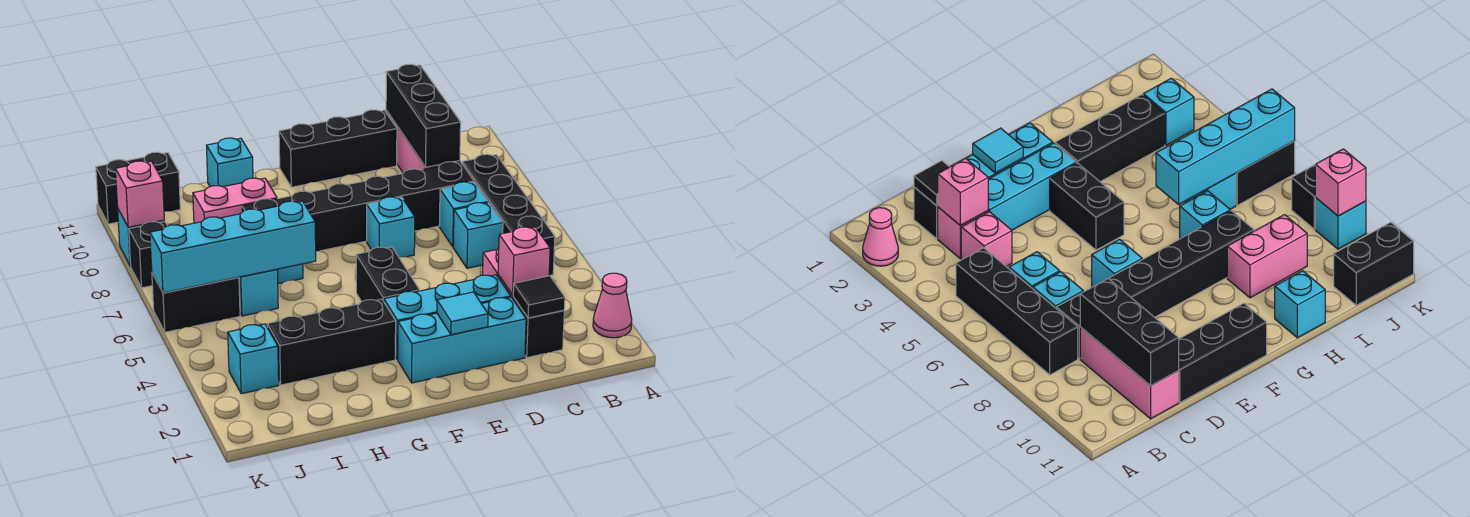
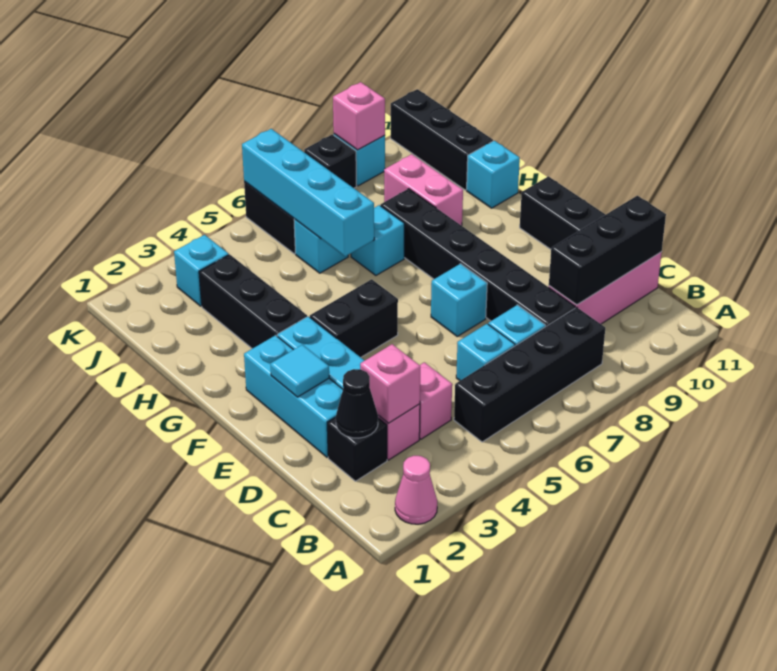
black 1x1 tile [513,276,565,318] -> black 1x1 cone [336,369,378,438]
black 1x2 brick [96,152,180,224] -> black 1x3 brick [391,89,493,190]

